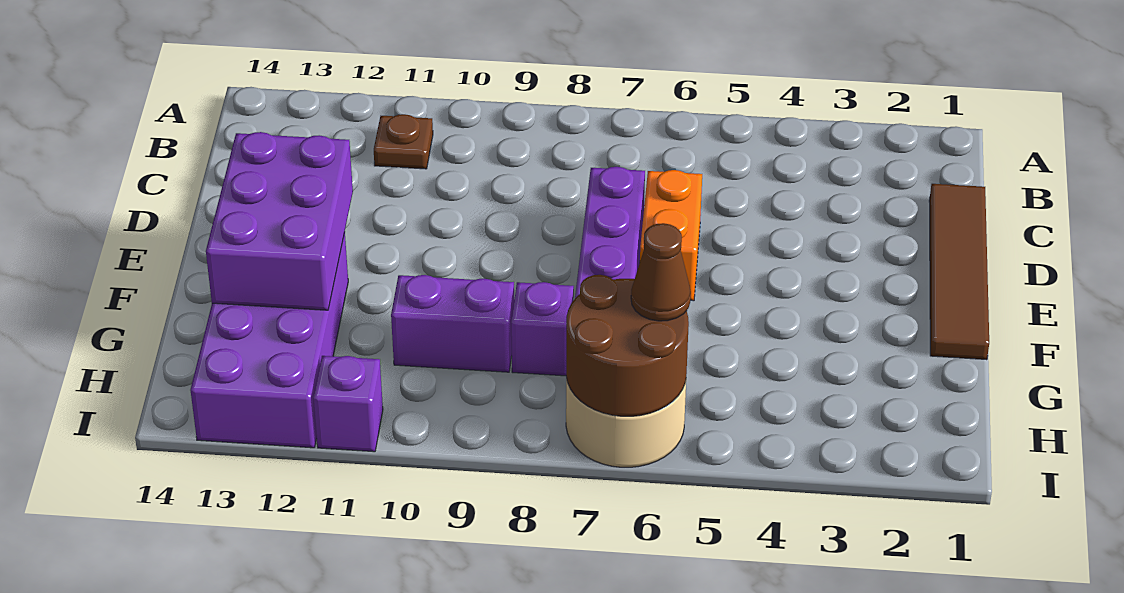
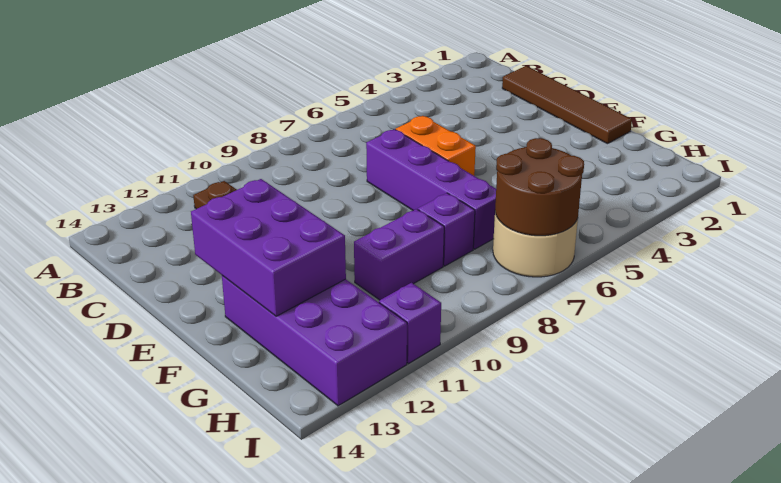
brown 1x1 cone [631,223,691,321] -> none

